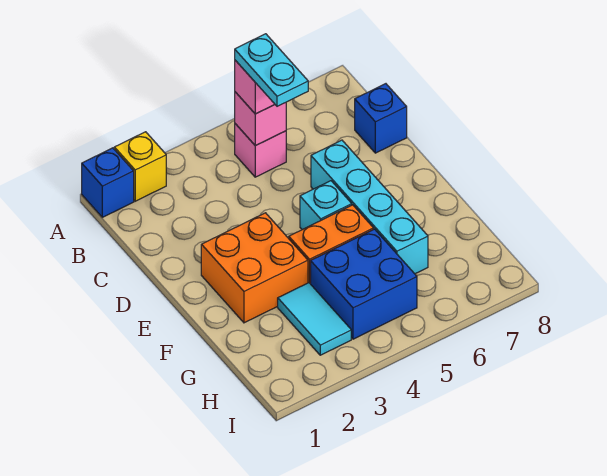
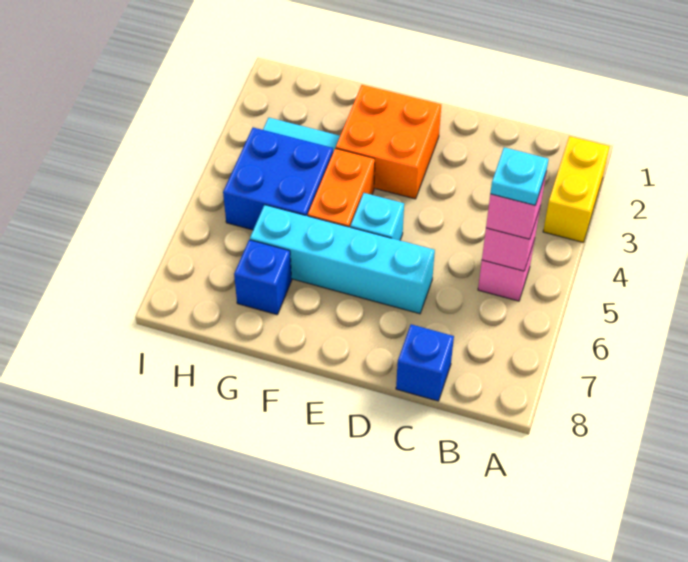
blue 1x1 brick [82,148,134,217] -> blue 1x1 brick moved to [234,240,292,315]
yellow 1x1 brick [114,132,166,201] -> yellow 1x2 brick [543,136,610,242]
cyan 1x2 plate [235,34,308,106] -> cyan 1x1 plate [490,147,549,205]

